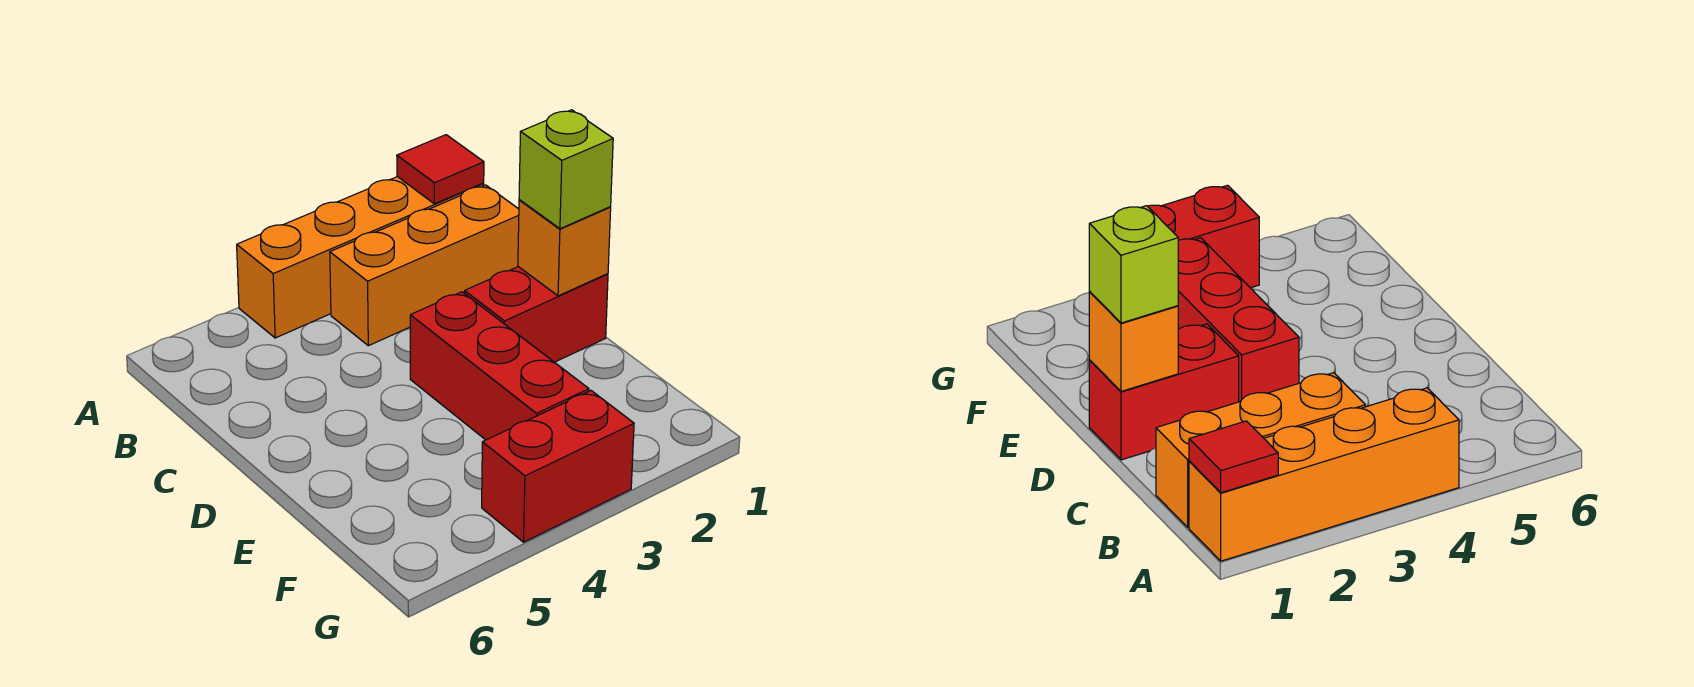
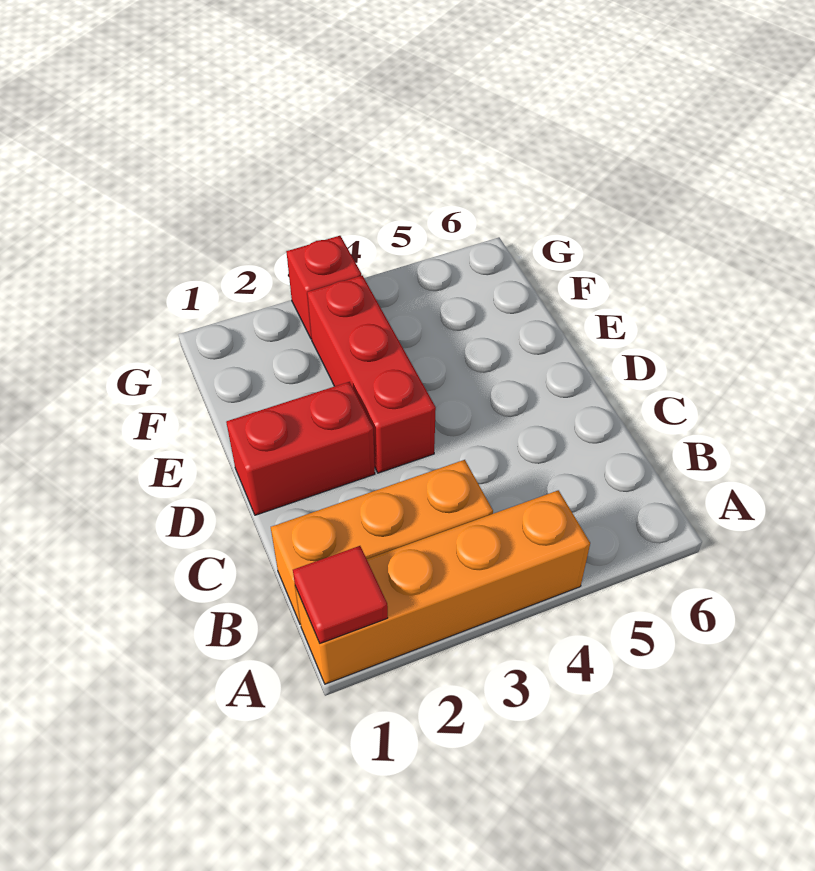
orange 1x1 brick [518,200,611,296] -> none
lime 1x1 brick [519,110,613,229] -> none
red 1x2 brick [482,391,634,542] -> red 1x1 brick [286,236,361,339]

